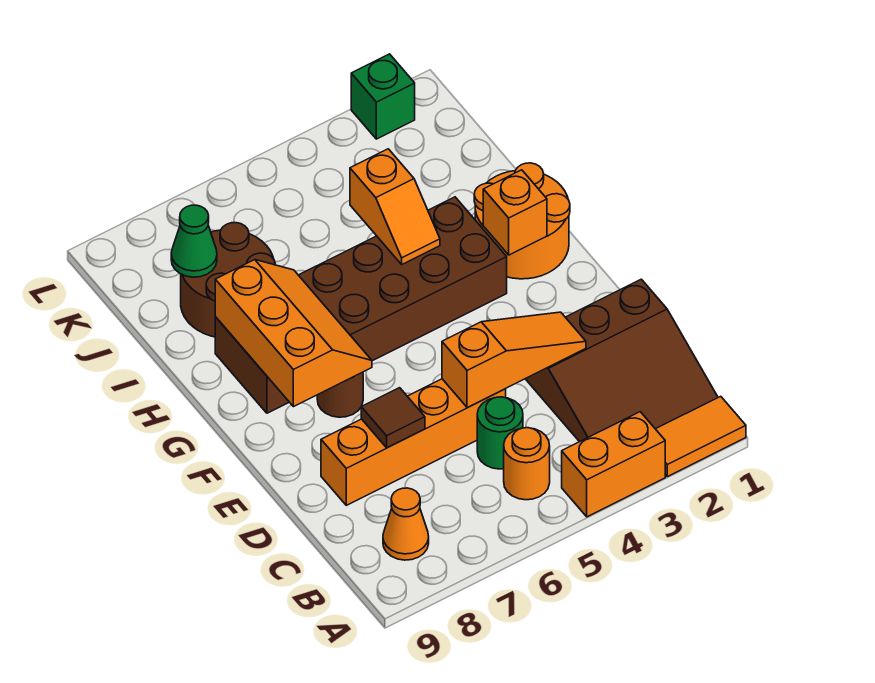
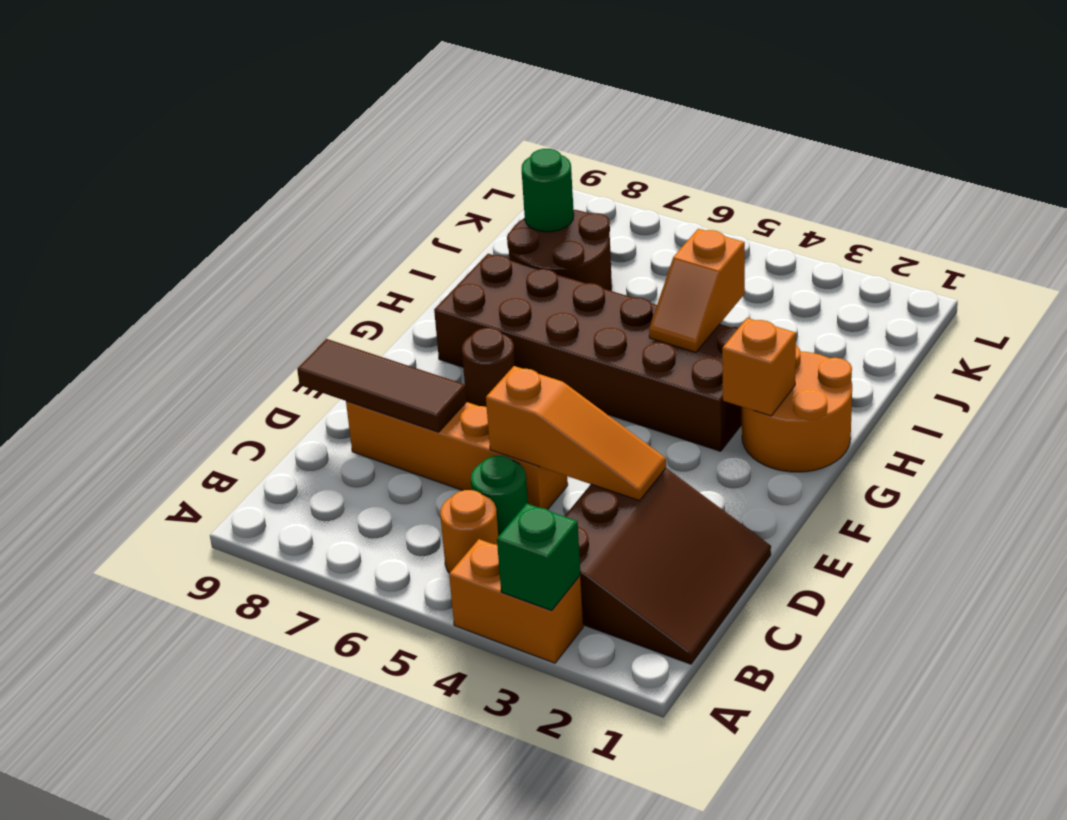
orange 1x2 tile [656,396,746,477] -> none
brown 3x3 slope [526,279,718,442] -> brown 3x3 slope turned to [565,468,771,664]
orange 1x1 cone [383,488,429,560] -> none
brown 1x1 tile [361,388,425,448] -> brown 1x3 tile [297,339,467,432]
orange 2x3 slope [215,260,372,407] -> none
green 1x1 cone [171,205,217,277] -> green 1x1 round brick [522,149,574,232]
green 1x1 brick [351,54,415,139] -> green 1x1 brick moved to [497,504,581,611]

